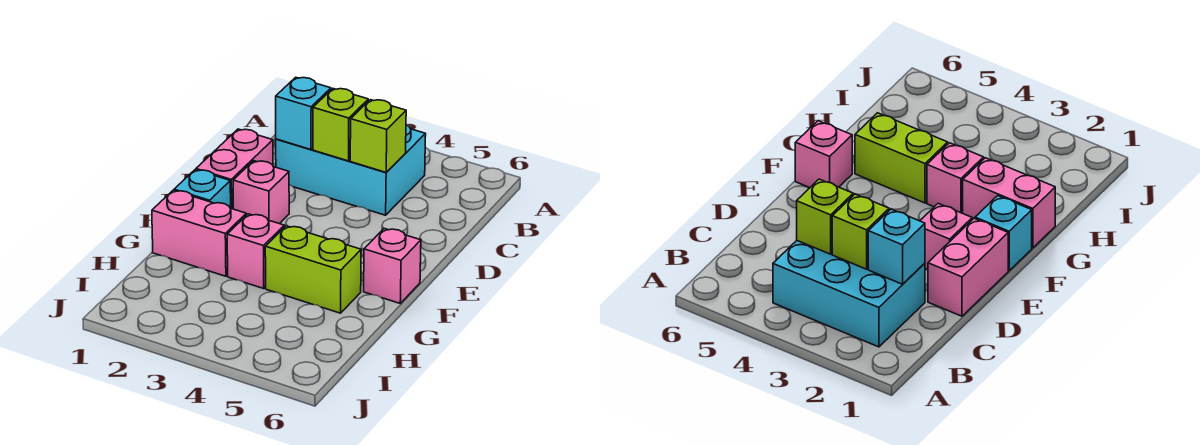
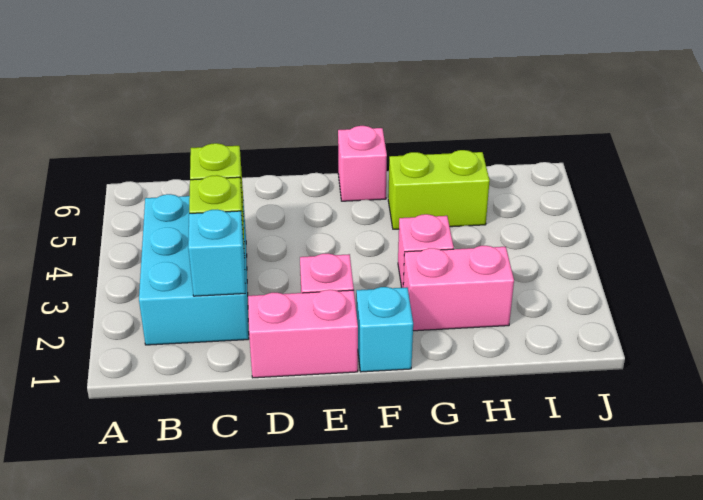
pink 1x2 brick [152,190,246,276] -> pink 1x2 brick turned to [403,246,514,331]
lime 1x2 brick [265,226,361,313] -> lime 1x2 brick turned to [388,150,490,229]

